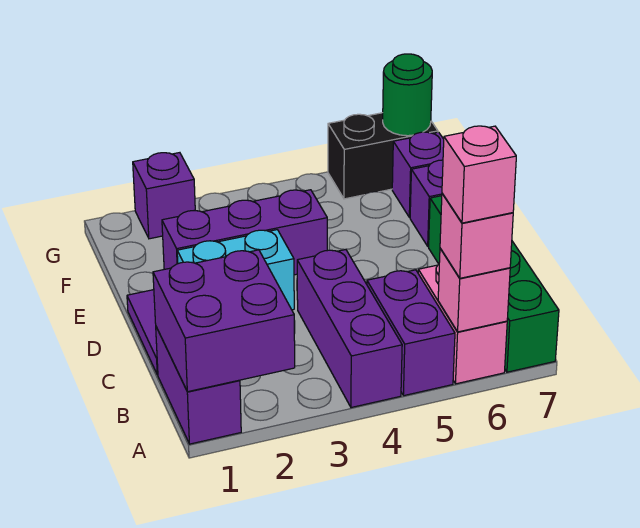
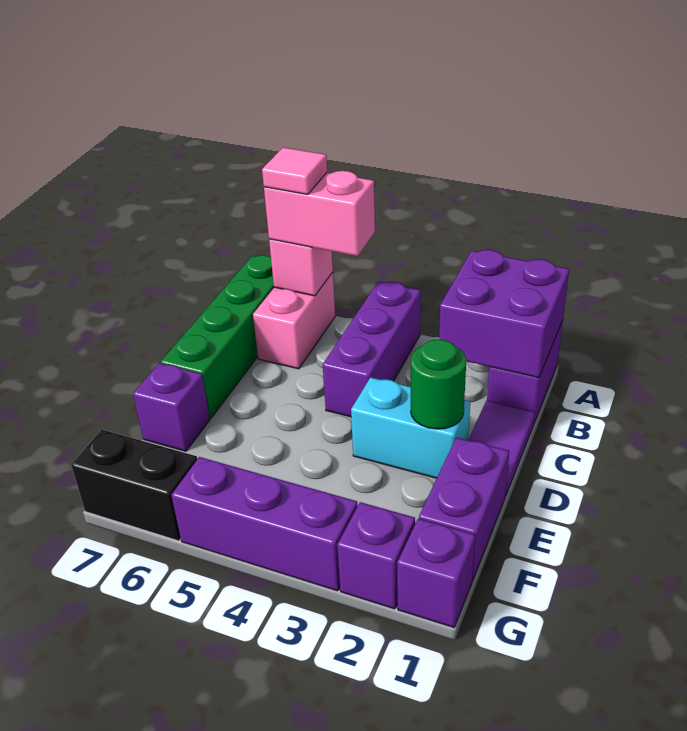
purple 1x2 brick [367,270,455,396] -> purple 1x2 brick moved to [419,438,509,580]
pink 1x1 brick [440,194,513,278] -> pink 1x2 brick [264,171,375,256]
pink 1x1 brick [442,126,516,223] -> pink 1x1 tile [262,147,327,195]
purple 1x3 brick [162,190,327,275] -> purple 1x3 brick moved to [171,457,358,591]
purple 1x1 brick [392,132,444,217] -> purple 1x1 brick moved to [397,519,475,628]
green 1x1 round brick [383,54,432,136] -> green 1x1 round brick moved to [411,339,466,429]

